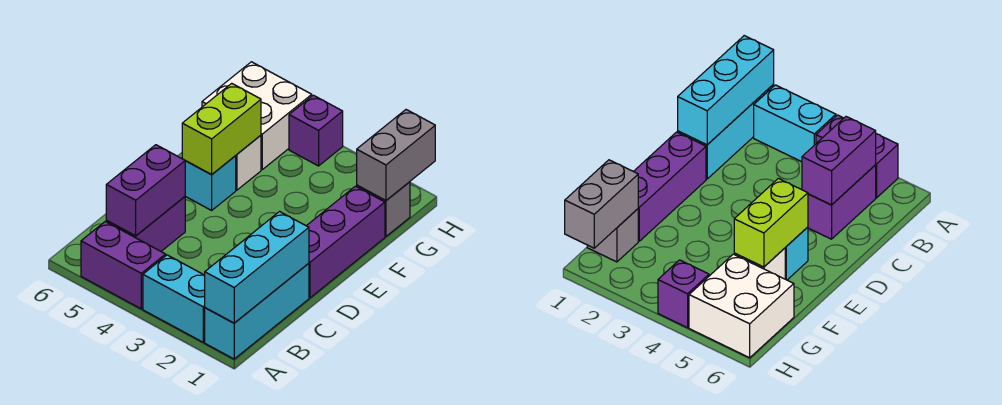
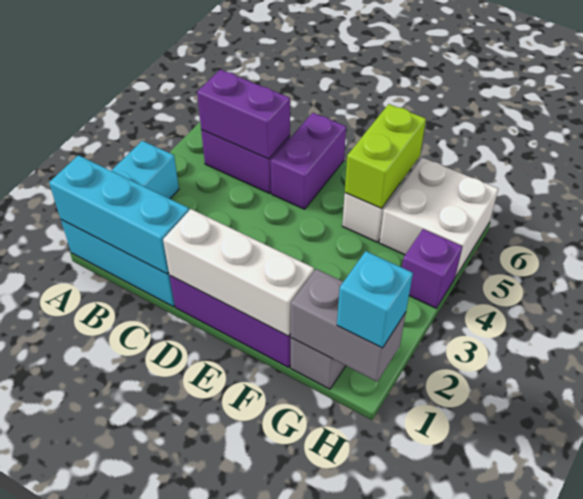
purple 1x2 brick [81,222,166,309] -> purple 1x2 brick moved to [271,113,346,209]
none -> white 1x3 brick [163,209,314,336]
cyan 1x1 brick [185,156,236,210] -> cyan 1x1 brick moved to [337,251,413,348]
lime 1x2 brick [182,83,261,175] -> lime 1x2 brick turned to [345,104,426,209]

